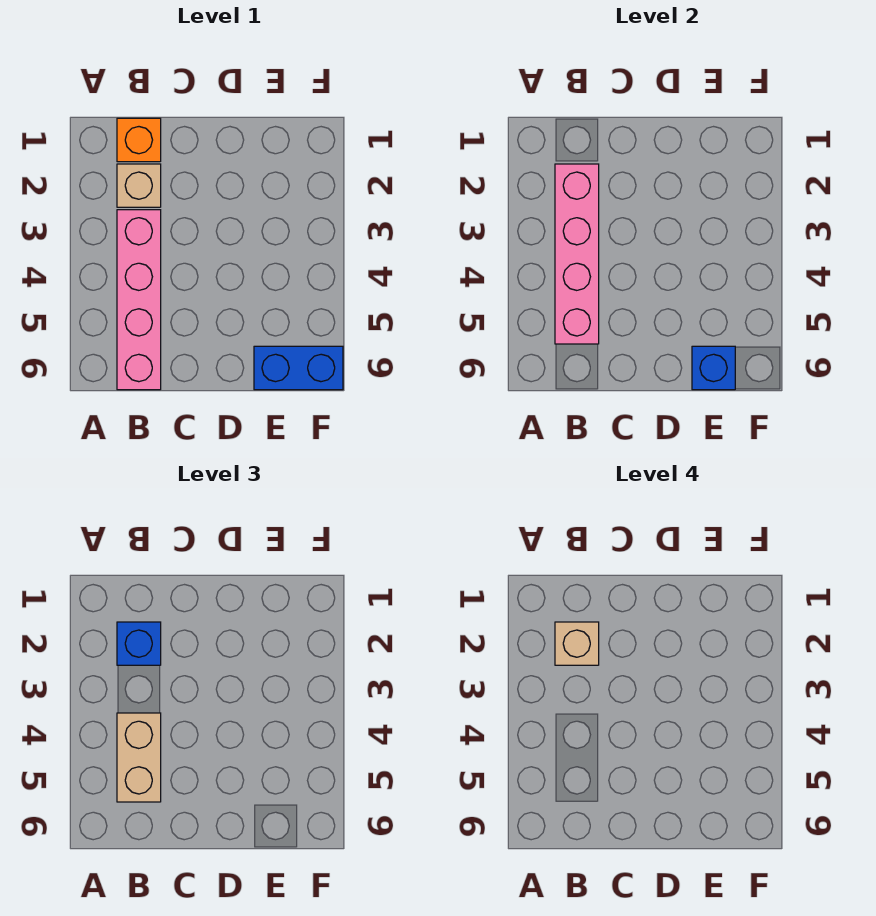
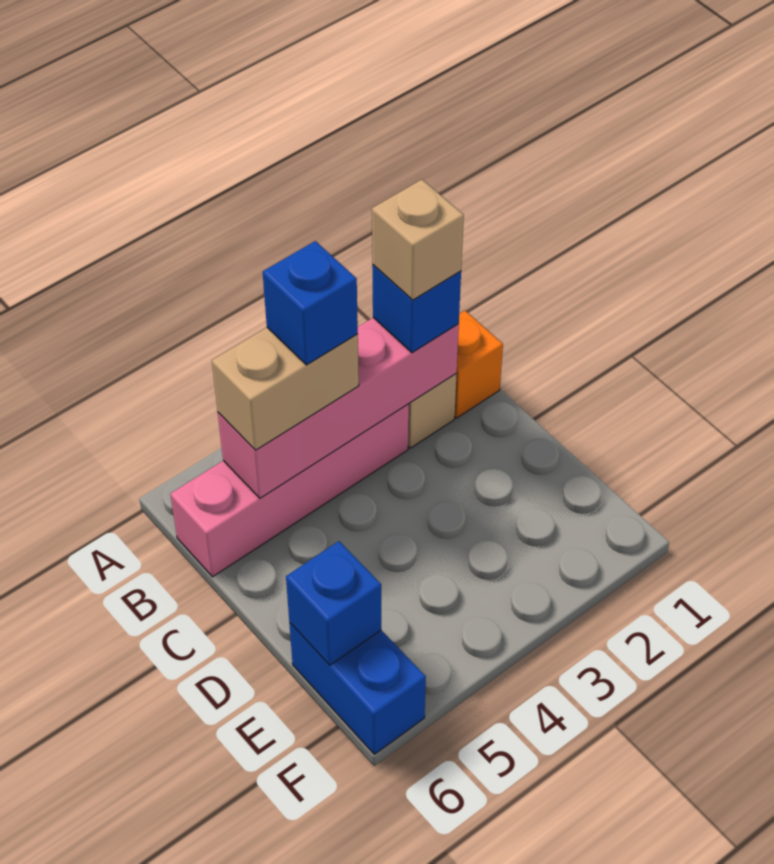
none -> blue 1x1 brick [263,241,358,365]

